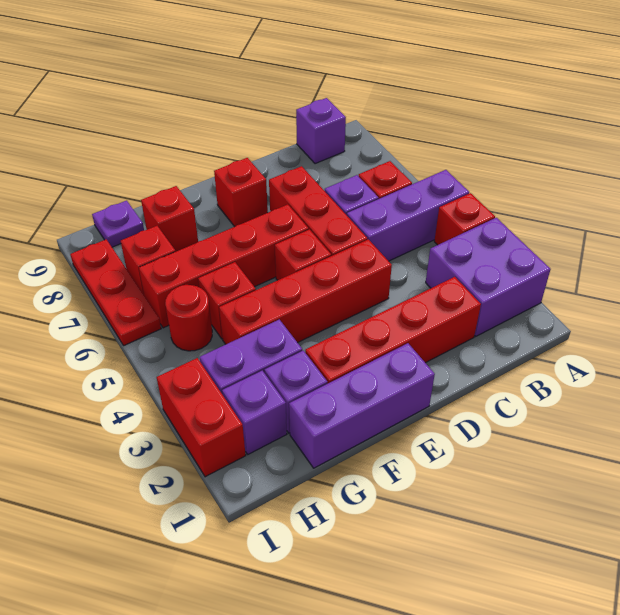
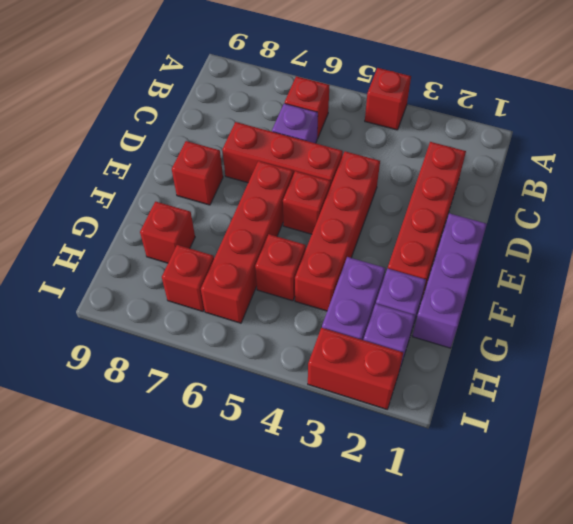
purple 2x2 brick [426,218,551,336] -> none
purple 1x3 brick [347,170,469,261] -> none
purple 1x1 brick [296,98,346,164] -> none
red 1x1 round brick [165,285,212,351] -> none
purple 1x1 plate [92,201,144,247] -> none
red 1x3 plate [70,239,161,346] -> none

